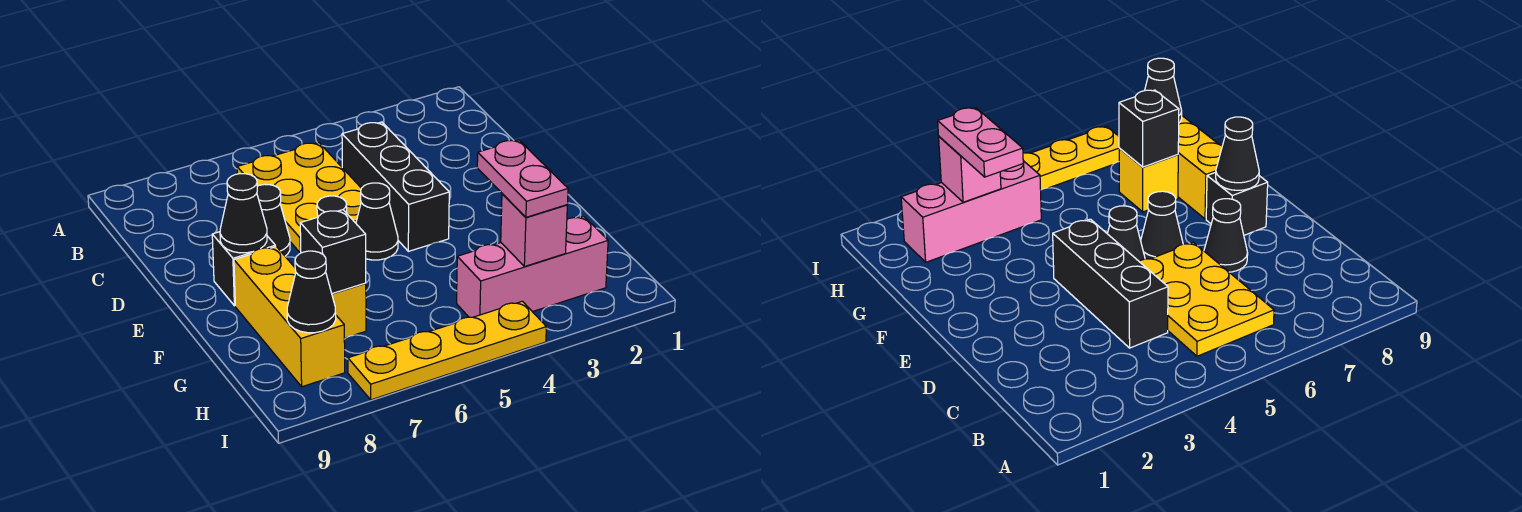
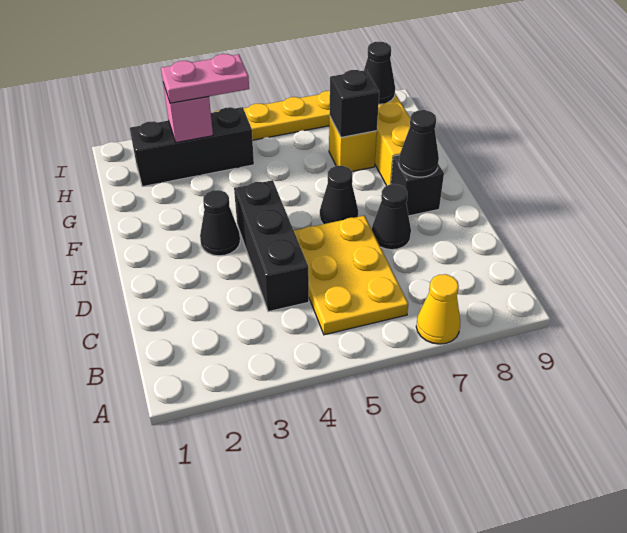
none -> yellow 1x1 cone [416,274,460,344]
black 1x1 cone [356,183,398,260] -> black 1x1 cone moved to [200,190,240,256]
pink 1x2 plate [477,140,568,217] -> pink 1x2 plate turned to [161,54,249,103]
pink 1x3 brick [457,216,608,317] -> black 1x3 brick [130,107,254,187]

